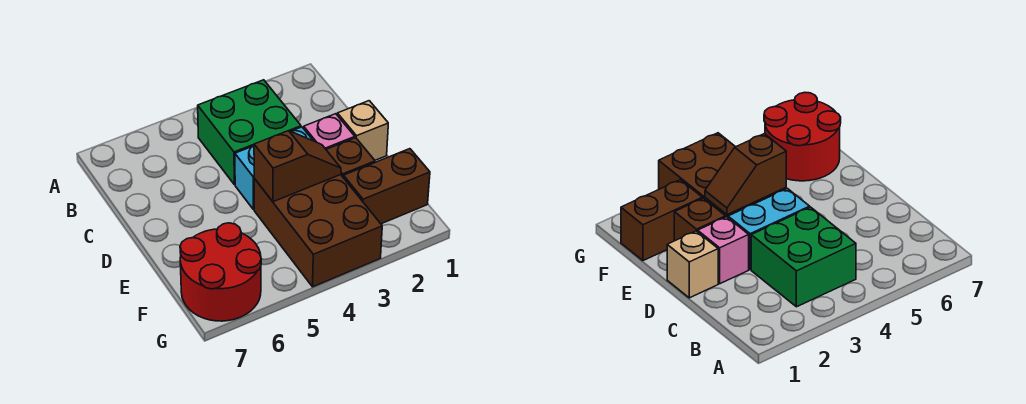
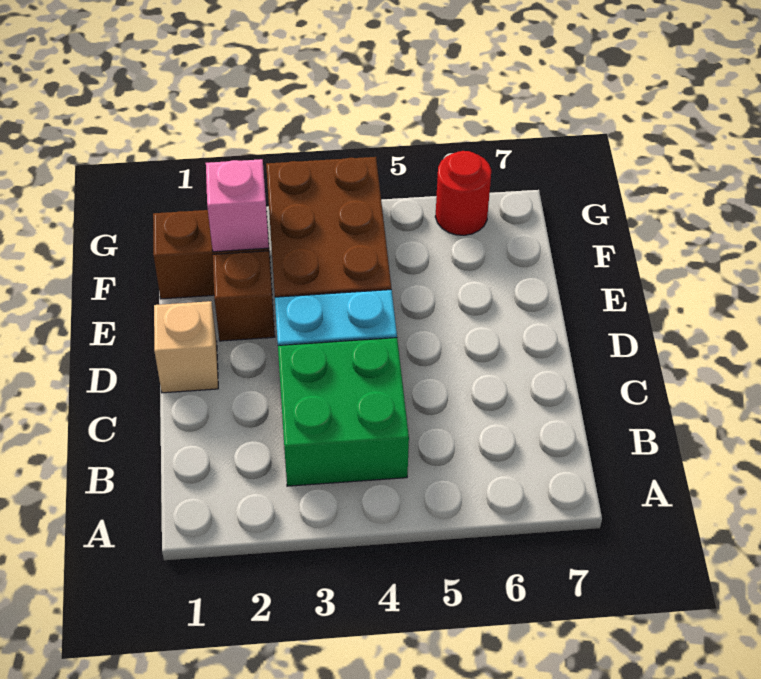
pink 1x1 brick [304,114,355,149] -> pink 1x1 brick moved to [206,159,269,252]
brown 1x2 slope [254,131,341,202] -> none
red 2x2 round brick [180,223,261,321] -> red 1x1 round brick [435,151,491,235]

